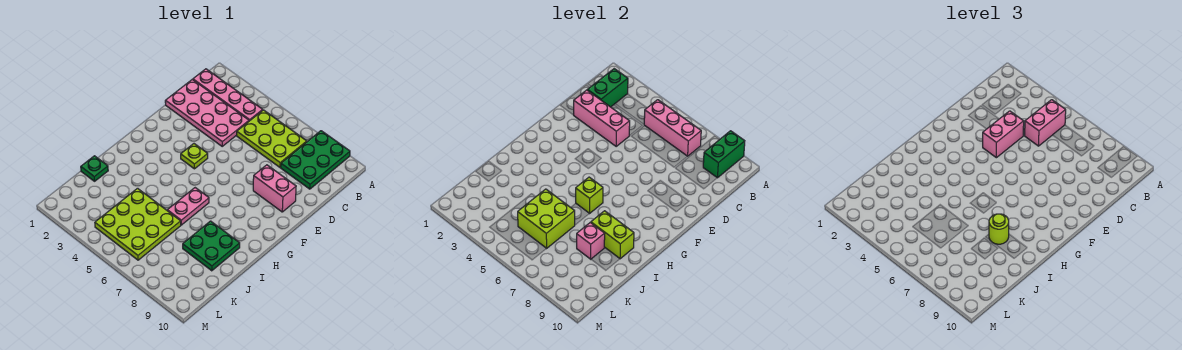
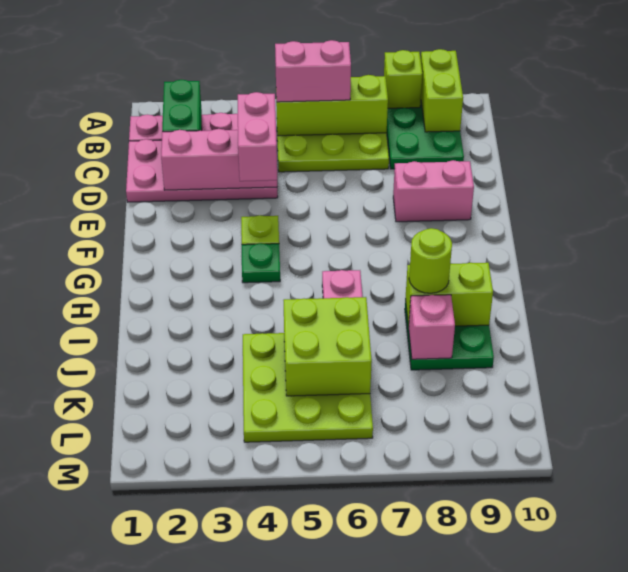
green 1x2 brick [703,131,745,178] -> lime 1x2 brick [421,49,463,132]
pink 1x3 brick [644,100,701,156] -> lime 1x3 brick [276,75,388,136]
pink 1x2 brick [1025,100,1066,146] -> pink 1x2 brick turned to [275,40,351,102]
lime 1x1 brick [576,177,603,214] -> lime 1x1 brick moved to [384,50,422,108]
green 1x1 plate [81,156,108,181] -> green 1x1 plate moved to [242,243,280,283]

